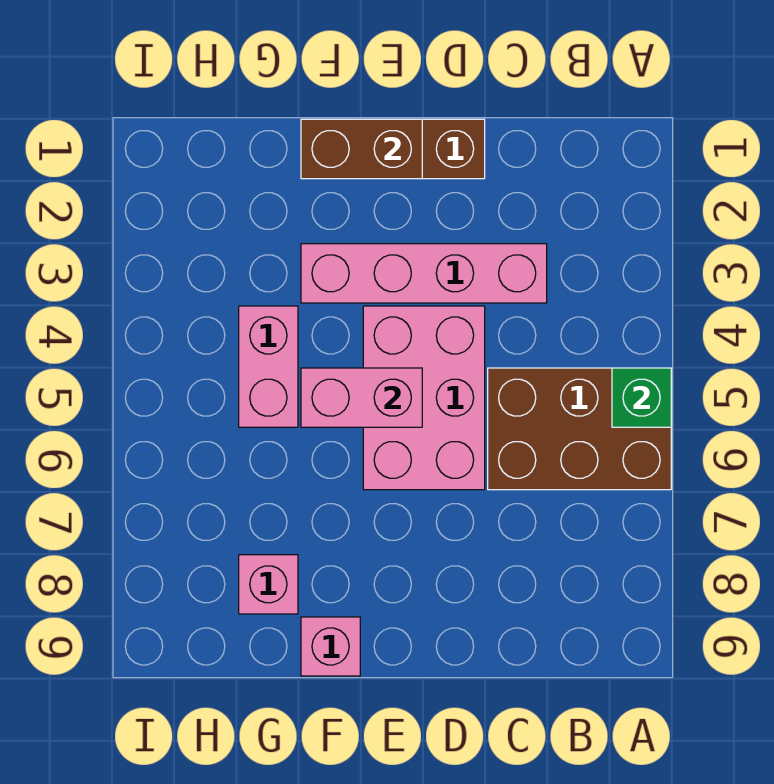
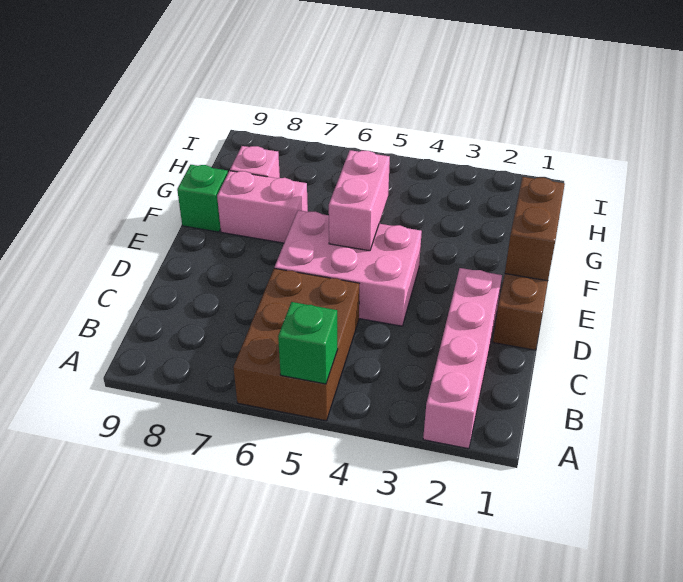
pink 1x4 brick [301,244,547,303] -> pink 1x4 brick moved to [423,268,502,449]
pink 1x1 brick [301,617,360,676] -> green 1x1 brick [177,165,228,232]
pink 1x2 brick [239,306,298,427] -> pink 1x2 brick moved to [217,171,308,243]

